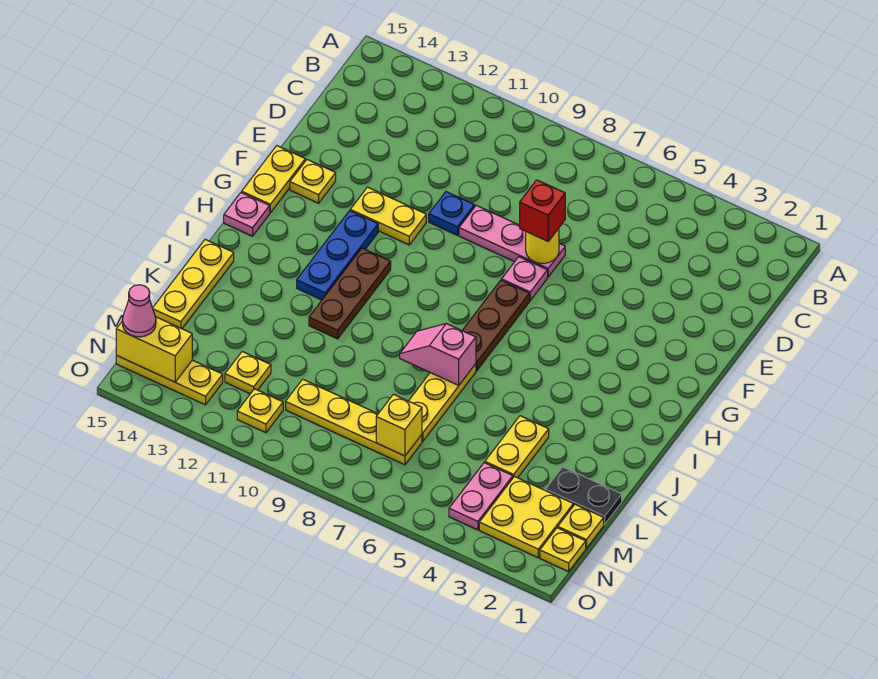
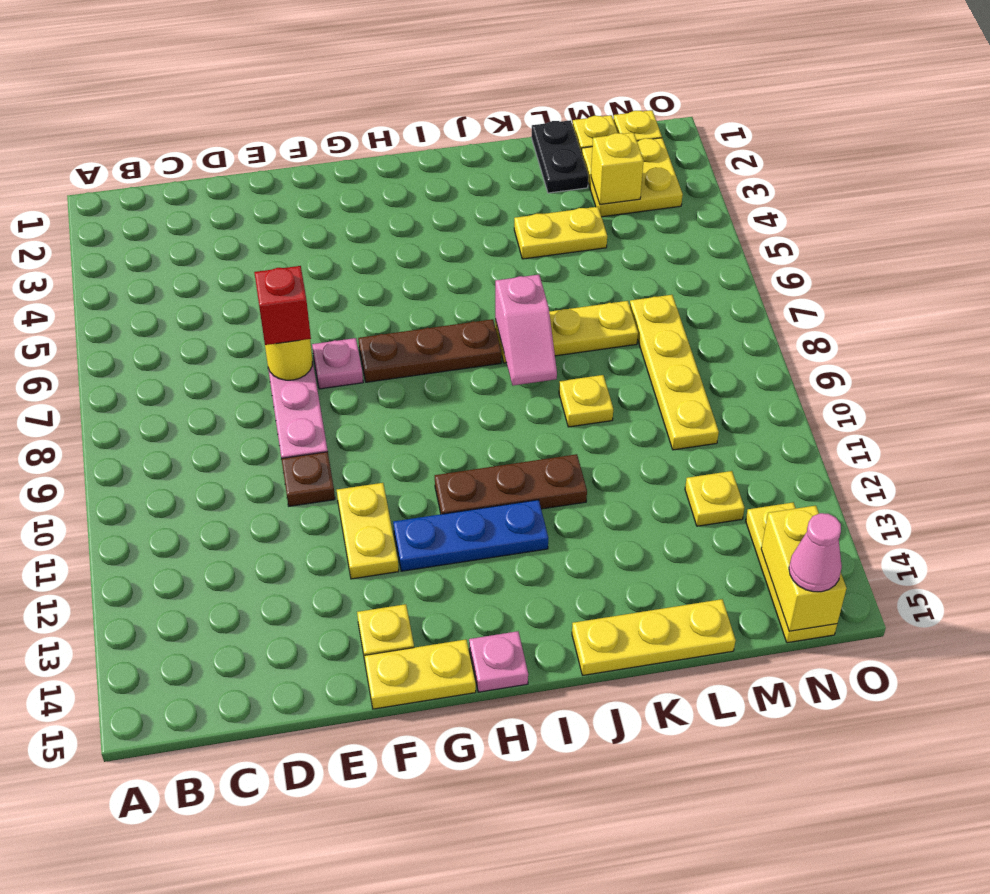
blue 1x1 plate [429,192,475,235] -> brown 1x1 plate [281,452,335,506]
pink 1x2 plate [449,463,513,530] -> none
yellow 1x1 brick [376,394,422,456] -> yellow 1x1 brick moved to [591,133,643,204]
yellow 1x1 plate [237,389,283,433] -> yellow 1x1 plate moved to [559,375,613,427]

